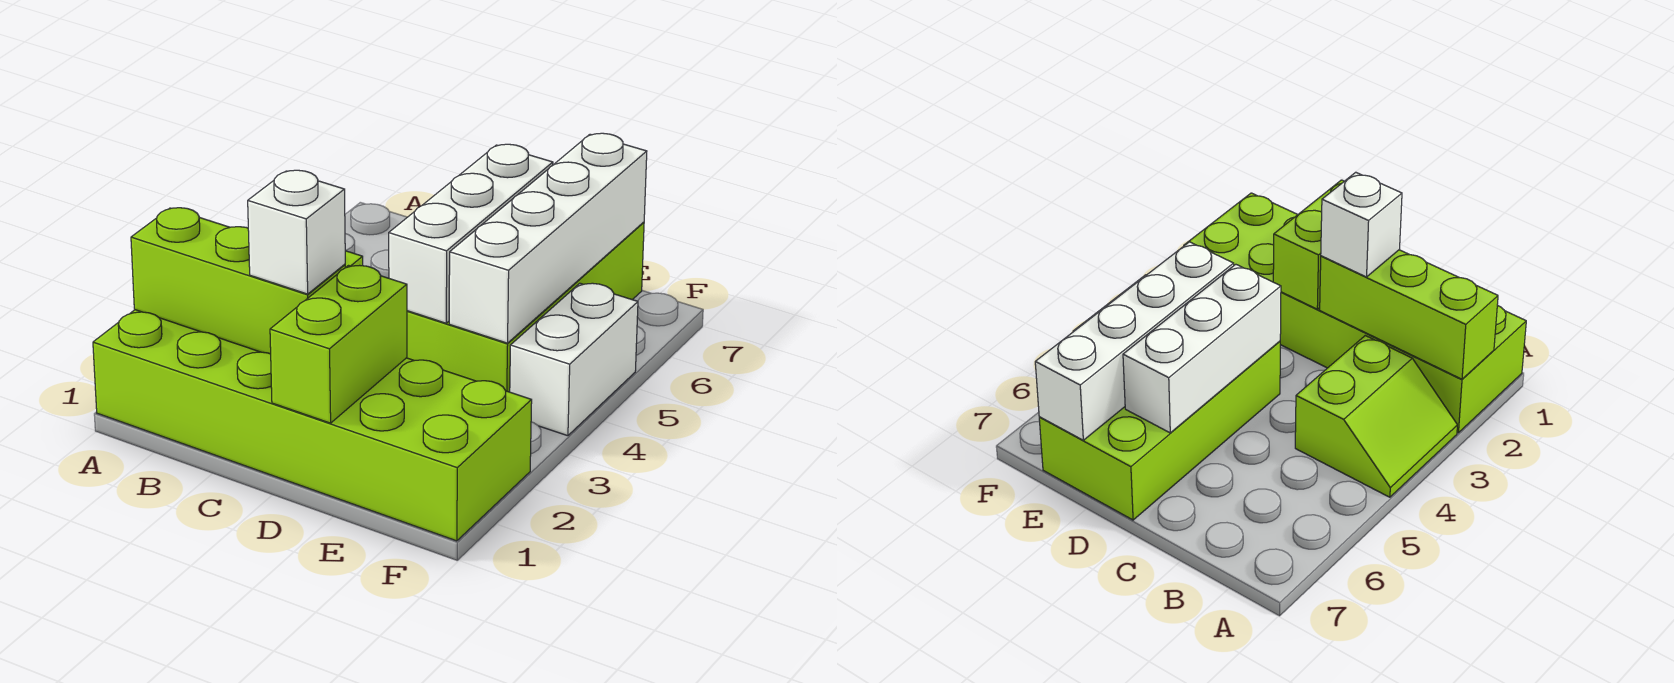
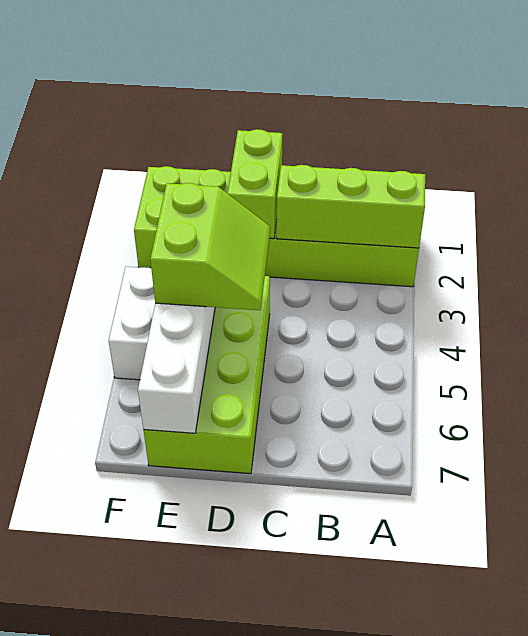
lime 2x2 slope [1295,336,1457,497] -> lime 2x2 slope moved to [150,183,270,310]
white 1x1 brick [248,170,345,294] -> none
white 1x3 brick [389,144,553,323] -> none

